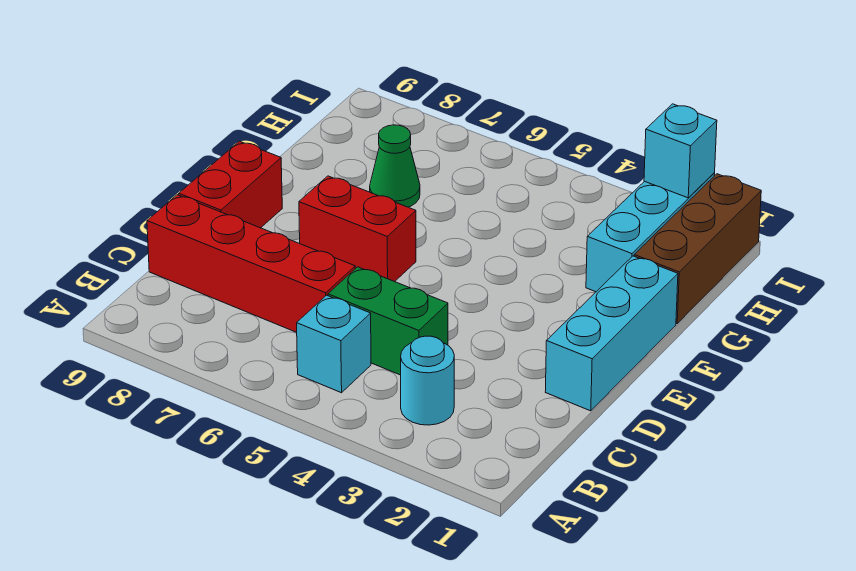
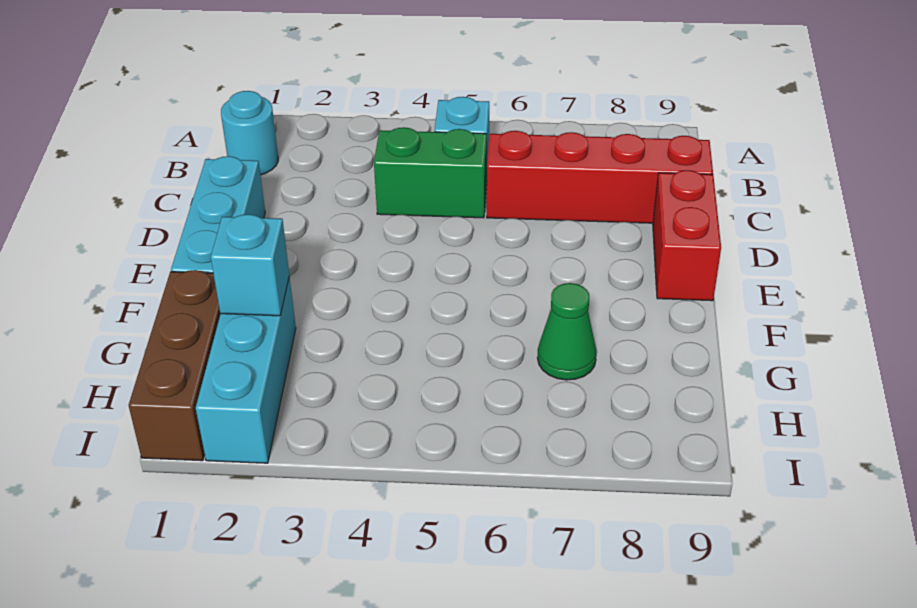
cyan 1x1 round brick [401,336,454,425] -> cyan 1x1 round brick moved to [221,91,278,175]
red 1x2 brick [299,176,416,282] -> none
cyan 1x1 brick [644,104,717,198] -> cyan 1x1 brick moved to [211,214,289,316]

